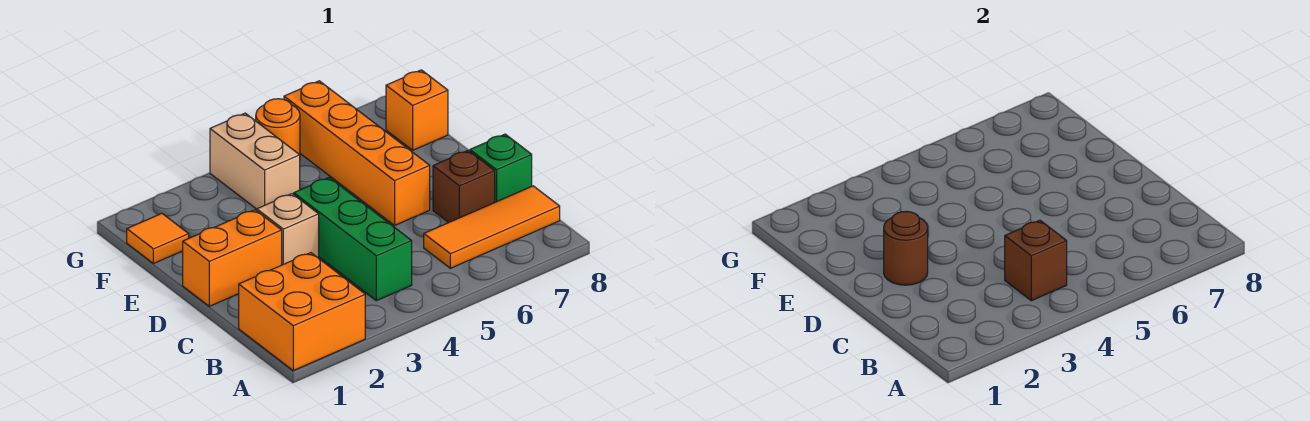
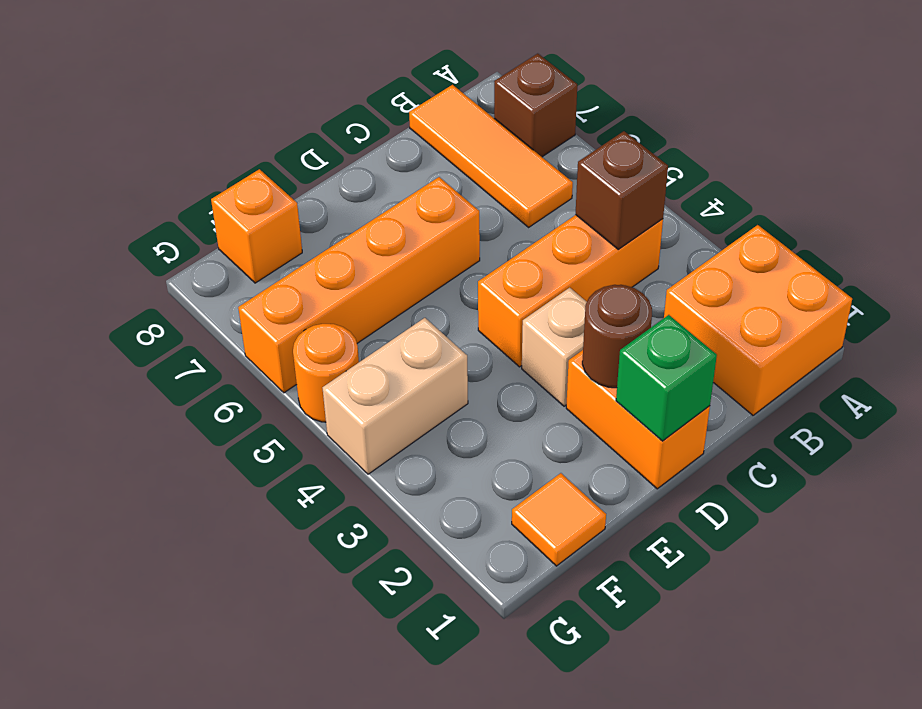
green 1x3 brick [294,178,412,301] -> orange 1x3 brick [478,215,663,367]
brown 1x1 brick [433,150,495,223] -> brown 1x1 brick moved to [494,54,577,157]
green 1x1 brick [470,134,532,202] -> green 1x1 brick moved to [616,315,717,441]

